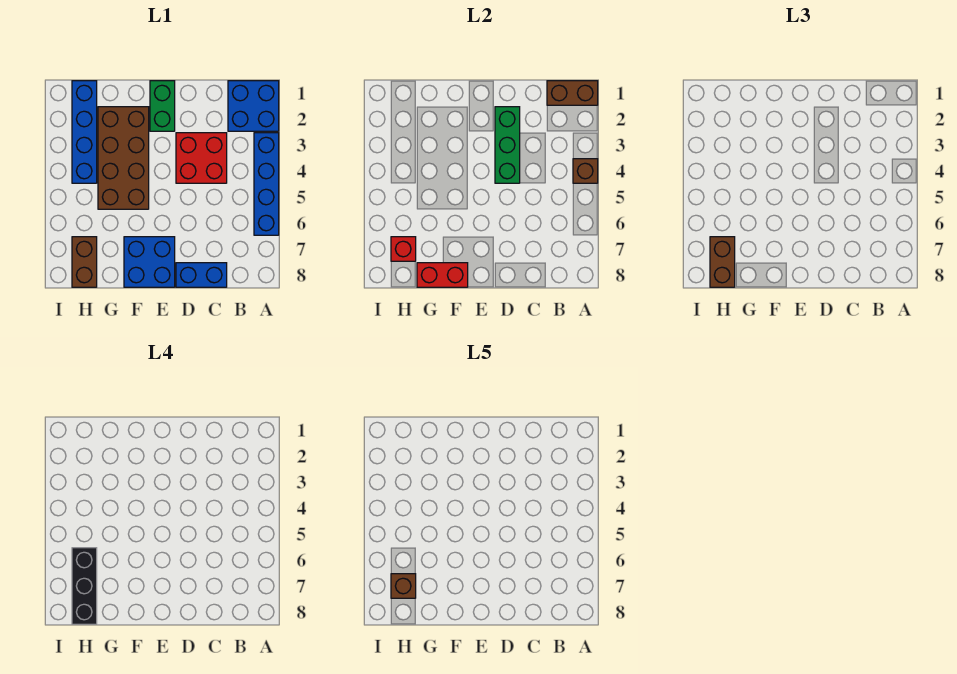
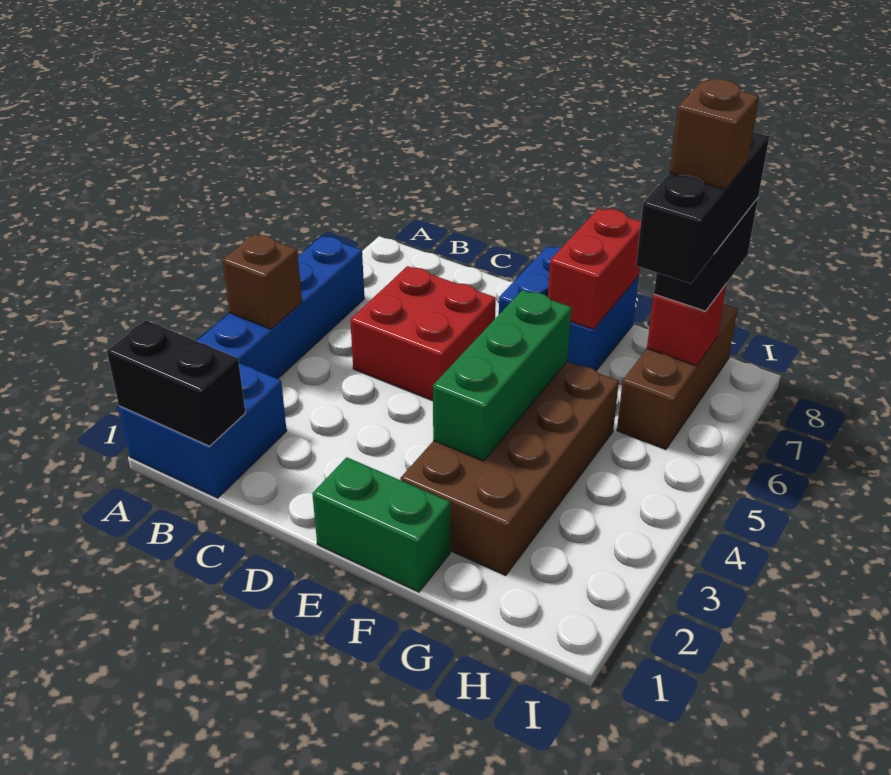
brown 1x2 brick [547,81,598,105] -> black 1x2 brick [107,320,245,446]
red 2x2 brick [176,133,227,183] -> red 2x2 brick moved to [350,266,496,401]
blue 1x2 brick [176,263,227,287] -> none
green 1x3 brick [495,107,520,183] -> green 1x3 brick moved to [433,290,571,461]
green 1x2 brick [150,81,175,131] -> green 1x2 brick turned to [312,457,450,592]
red 1x2 brick [417,263,468,287] -> red 1x2 brick turned to [548,209,641,329]
blue 1x4 brick [72,81,97,183] -> none
brown 1x2 brick [72,237,97,287] -> brown 1x3 brick [617,304,738,450]
brown 1x2 brick [710,237,735,287] -> black 1x2 brick [654,198,758,311]

